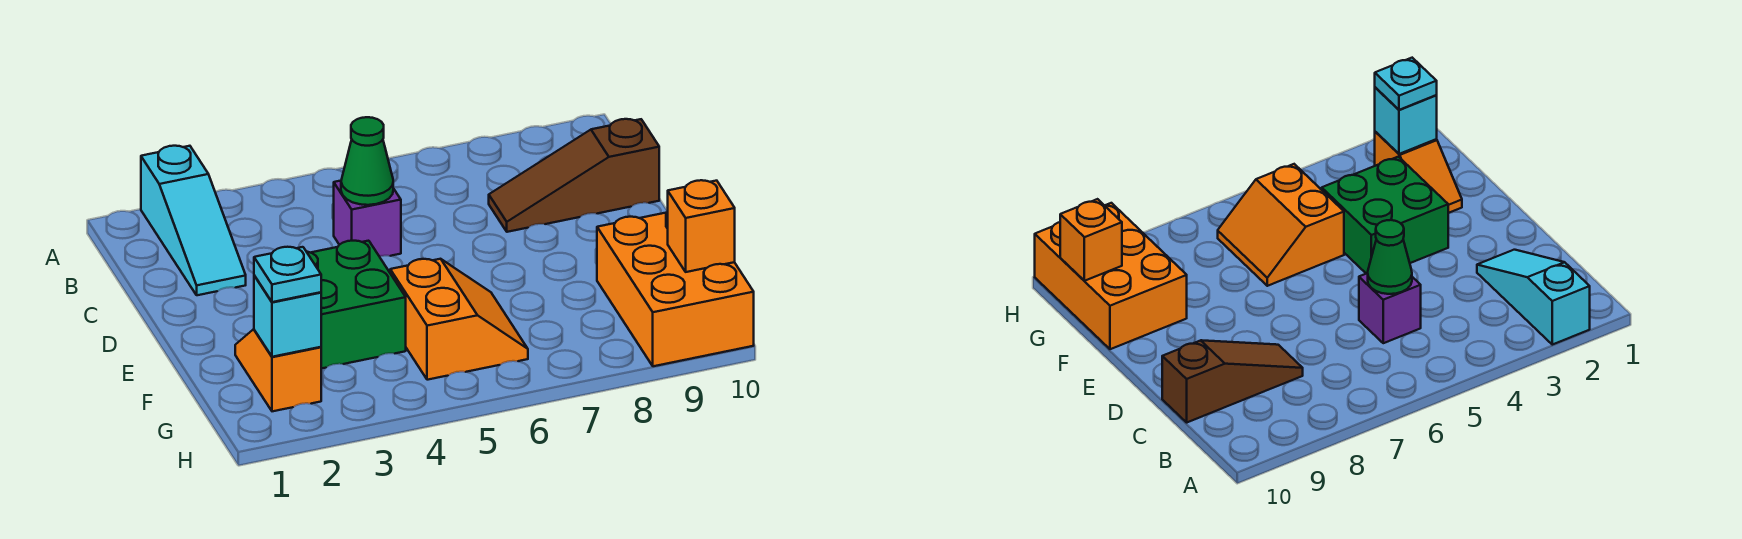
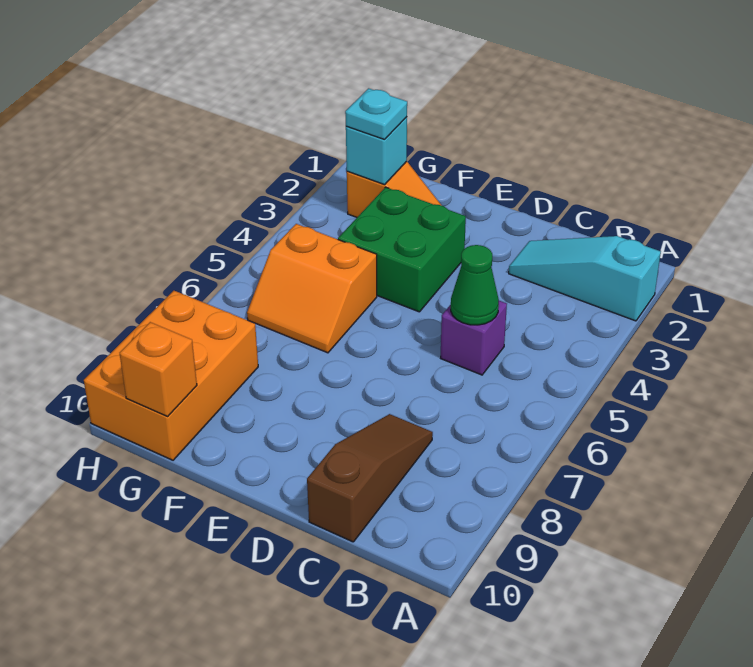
orange 2x3 brick [597,212,754,366] -> orange 2x3 brick turned to [84,291,258,460]

